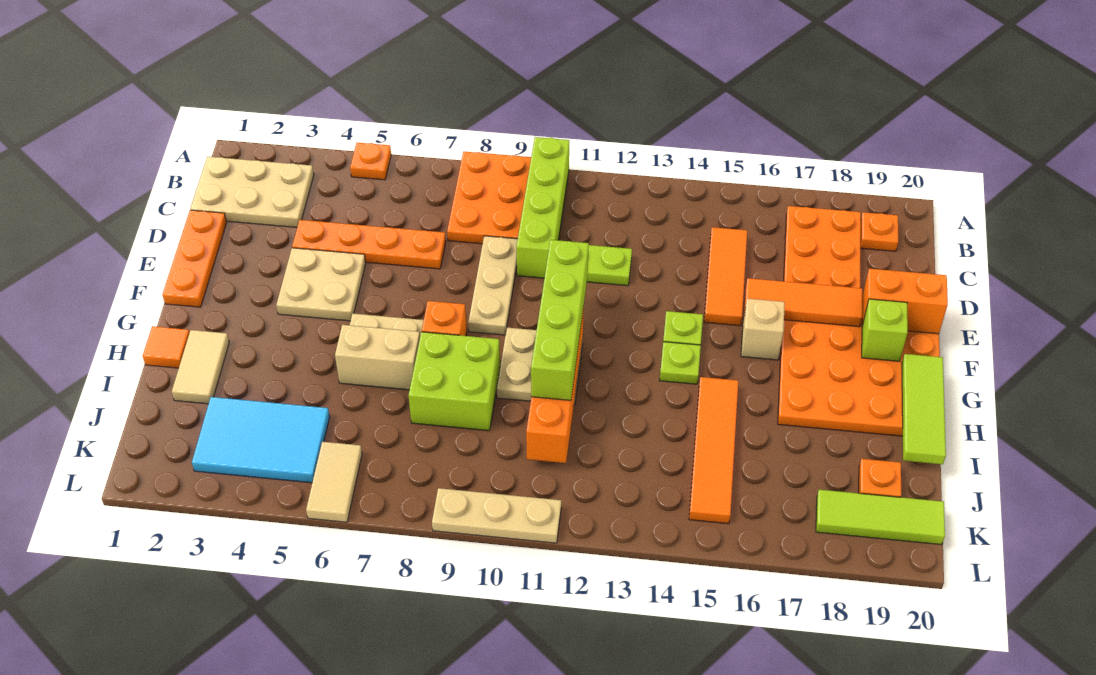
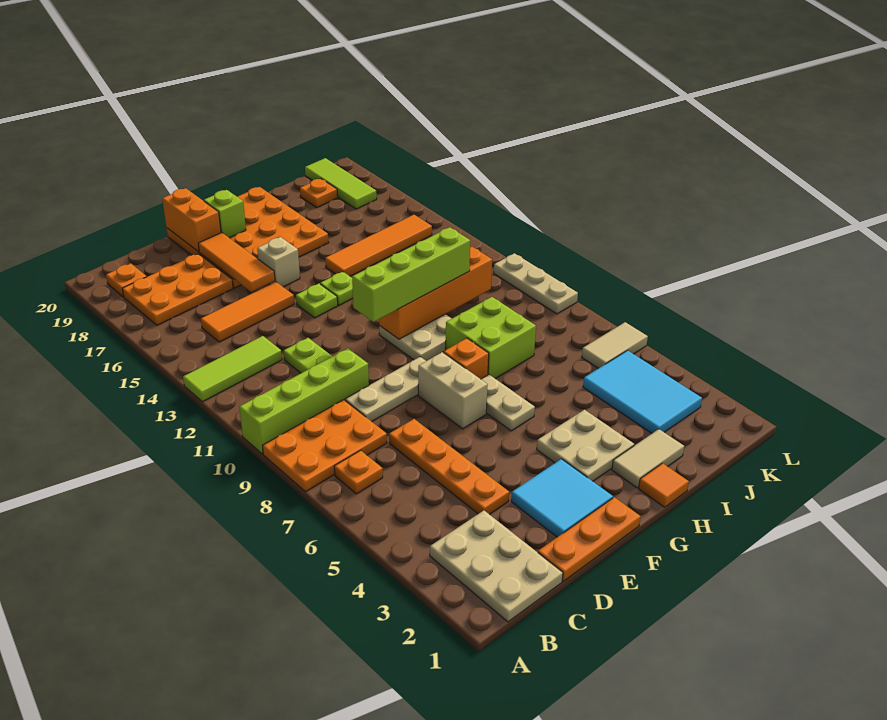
orange 1x1 plate [350,143,391,180] -> orange 1x1 plate moved to [334,450,383,494]
none -> cyan 2x2 tile [511,459,613,537]
tan 2x2 plate [276,248,366,321] -> tan 2x2 plate moved to [537,410,634,481]
lime 1x3 tile [902,354,946,464] -> lime 1x3 tile moved to [183,336,282,402]
tan 1x2 brick [335,325,420,390] -> tan 1x2 brick moved to [418,352,488,429]

